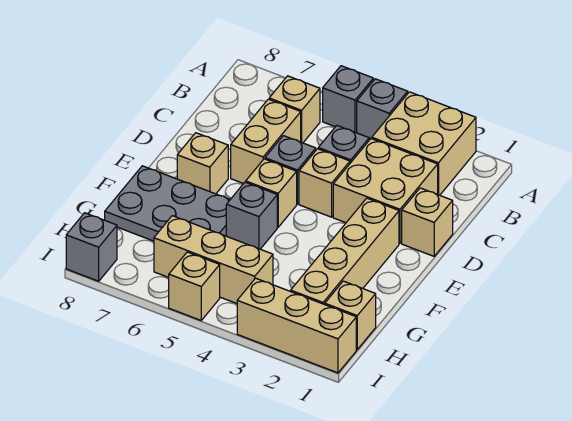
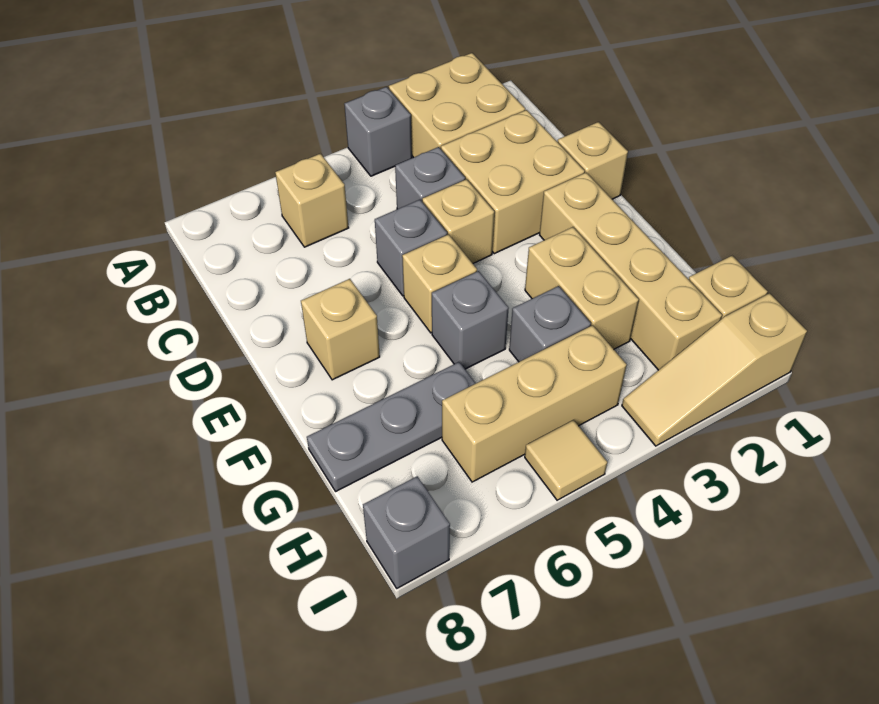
grey 1x1 brick [323,66,373,133] -> grey 1x1 brick moved to [509,286,591,362]
tan 1x2 brick [231,99,301,184] -> tan 1x2 brick moved to [525,227,639,349]
grey 2x3 plate [105,166,230,241] -> grey 1x3 plate [307,362,476,491]
tan 1x3 brick [237,278,356,373] -> tan 1x3 slope [622,293,807,446]
tan 1x1 brick [169,252,220,320] -> tan 1x1 tile [525,420,607,500]

